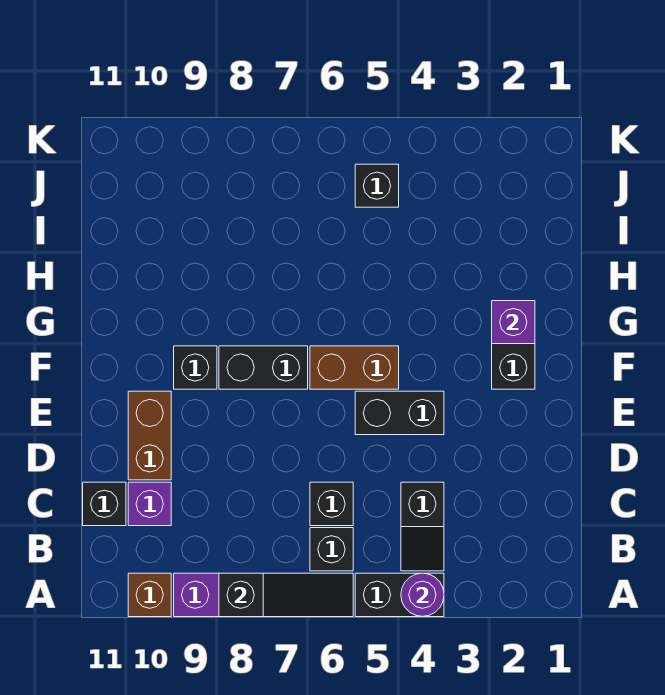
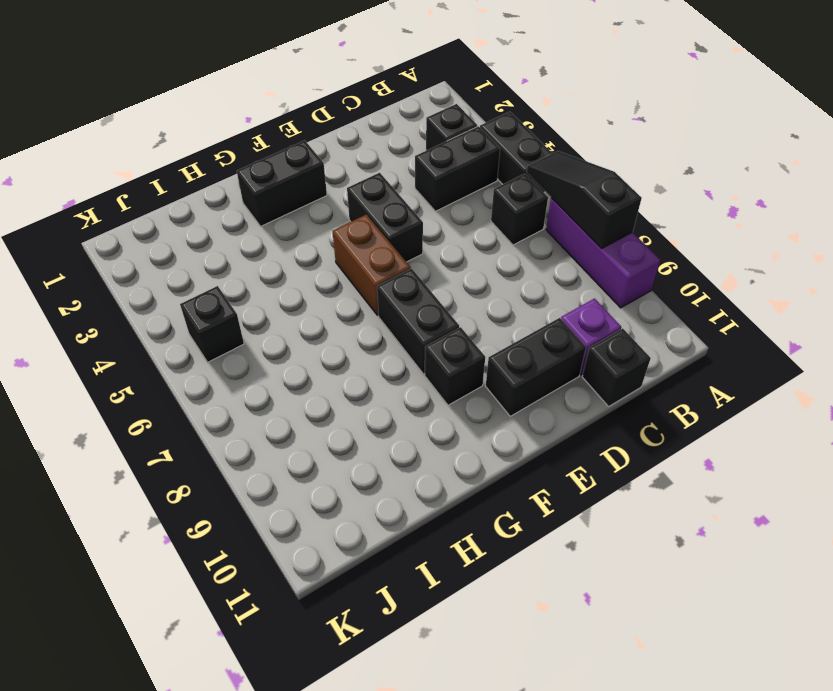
purple 1x1 round brick [401,573,444,617] -> none
brown 1x1 brick [128,573,171,617] -> none
black 1x2 slope [401,482,444,571] -> black 1x2 brick [415,126,500,211]
black 1x1 brick [310,482,353,526] -> black 1x1 brick moved to [426,104,477,151]
brown 1x2 brick [128,391,171,480] -> black 1x2 brick [486,318,586,416]
purple 1x1 brick [492,301,535,344] -> none

